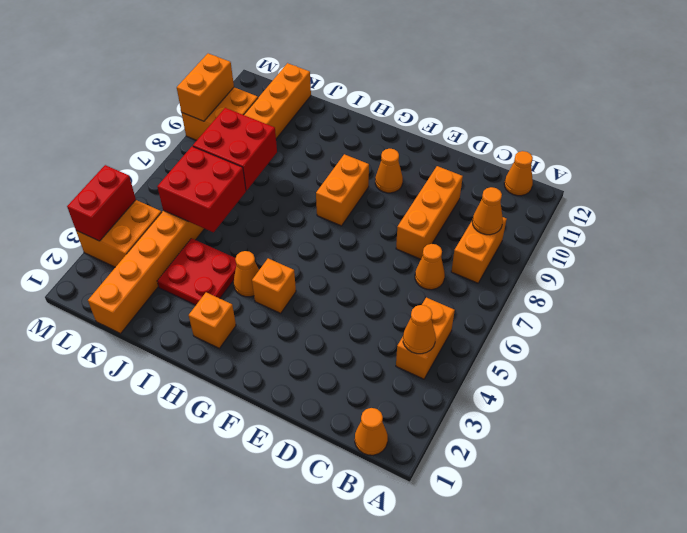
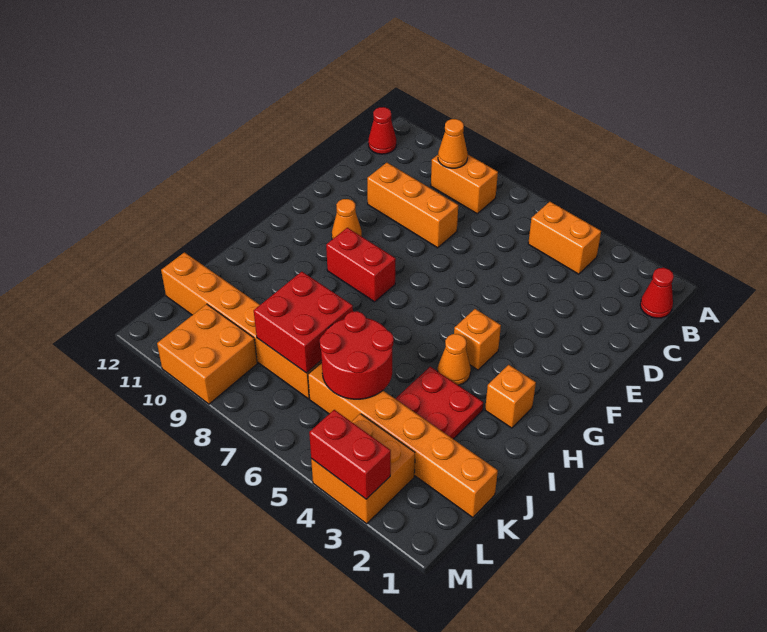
orange 1x1 cone [355,408,388,455] -> red 1x1 cone [640,268,674,318]
orange 1x1 cone [403,305,436,354] -> none
orange 1x1 cone [504,151,533,196] -> red 1x1 cone [368,107,396,154]
orange 1x1 cone [415,244,445,290] -> none
orange 1x2 brick [316,154,369,226] -> red 1x2 brick [326,228,396,302]
red 2x2 brick [157,146,246,232] -> red 2x2 round brick [320,311,394,399]
orange 1x2 brick [177,53,234,121] -> none

